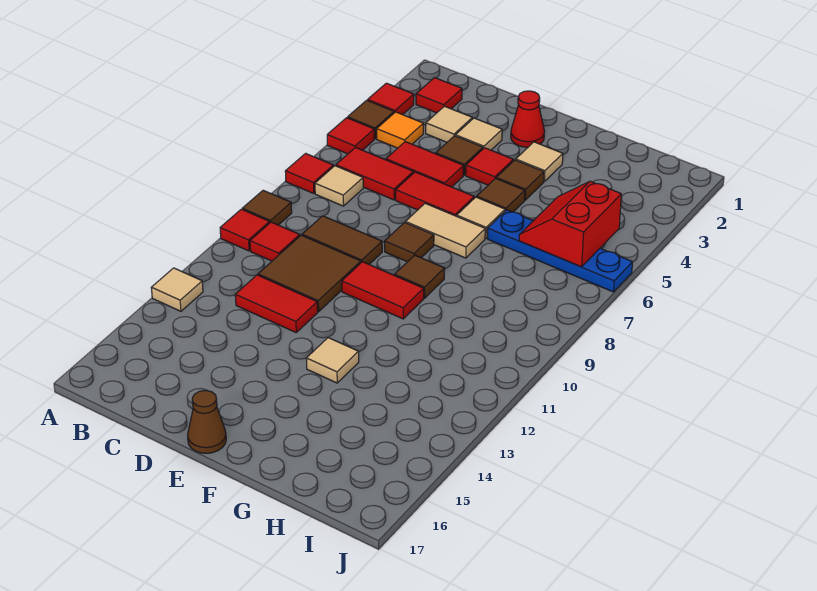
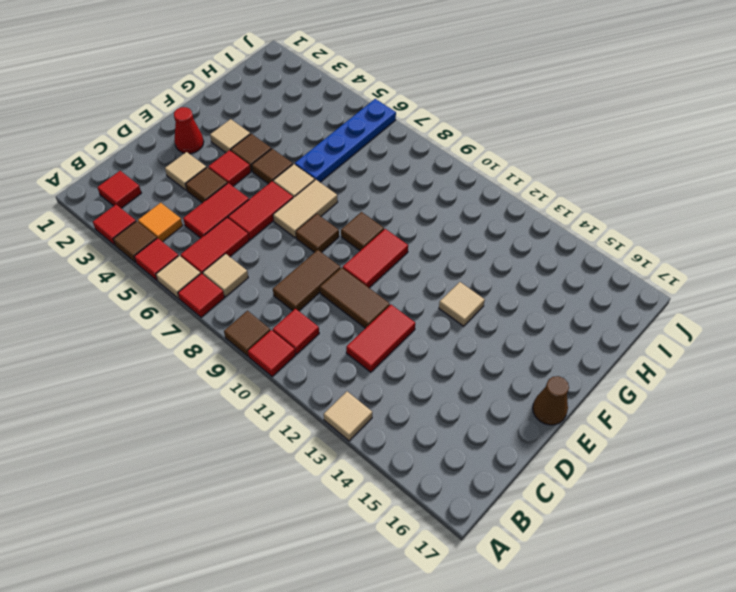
tan 1x1 tile [426,106,472,142] -> tan 1x1 tile moved to [156,256,201,299]
brown 2x2 tile [258,235,361,312] -> brown 1x2 tile [320,268,390,328]
red 2x2 slope [519,181,621,267] -> none

